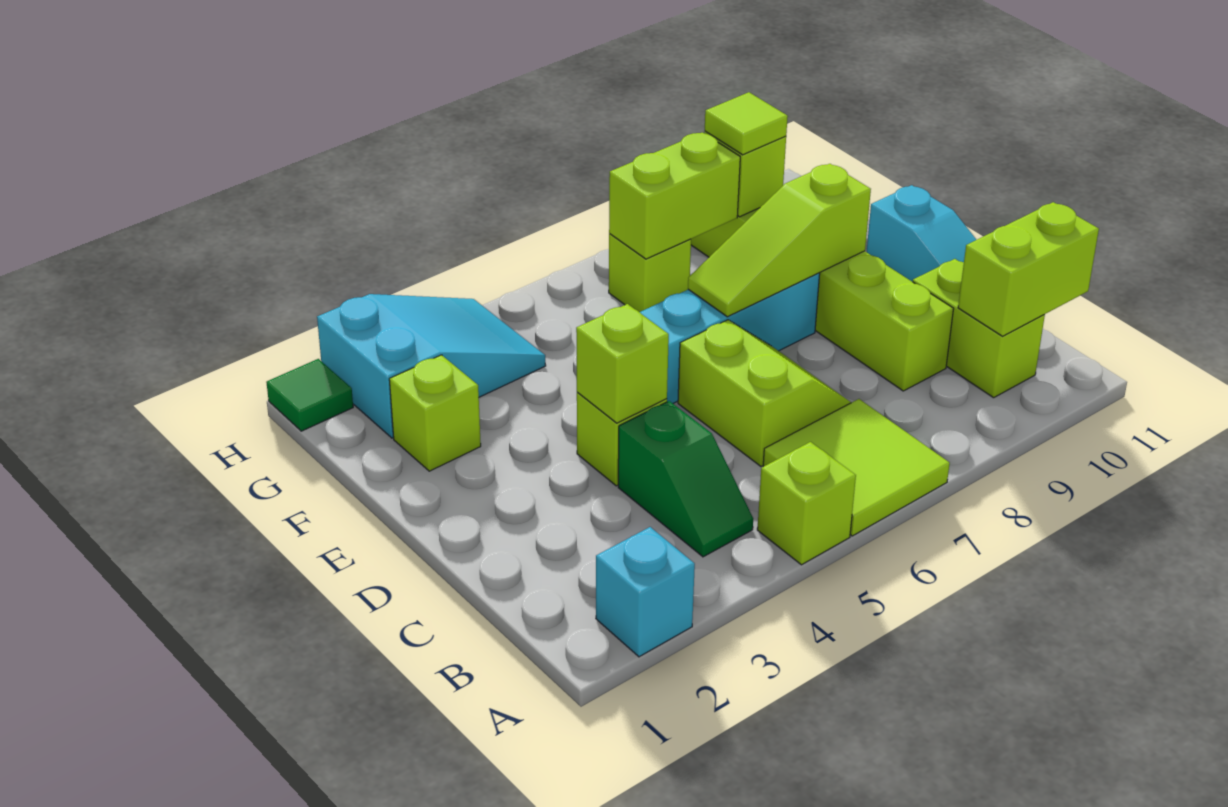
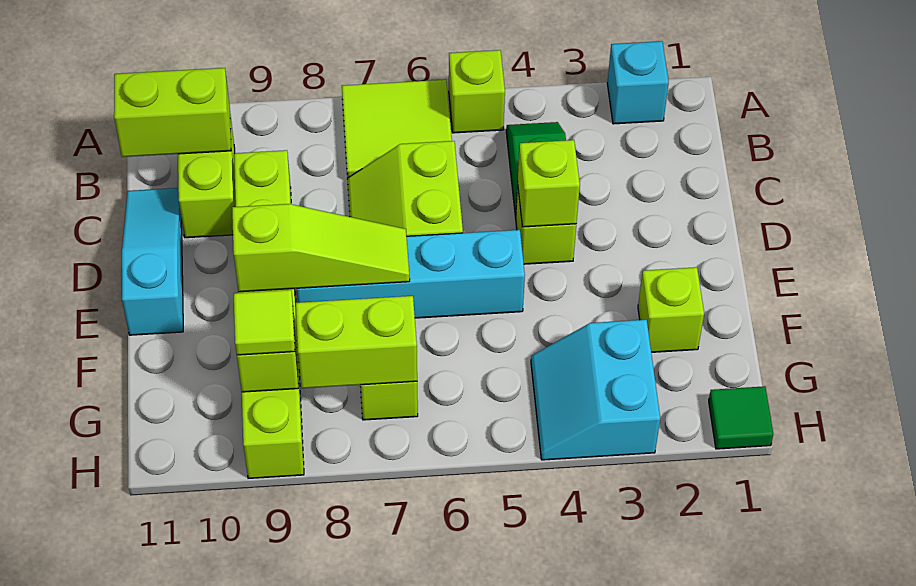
cyan 2x3 slope [317,294,546,438] -> cyan 2x2 slope [531,320,660,460]

